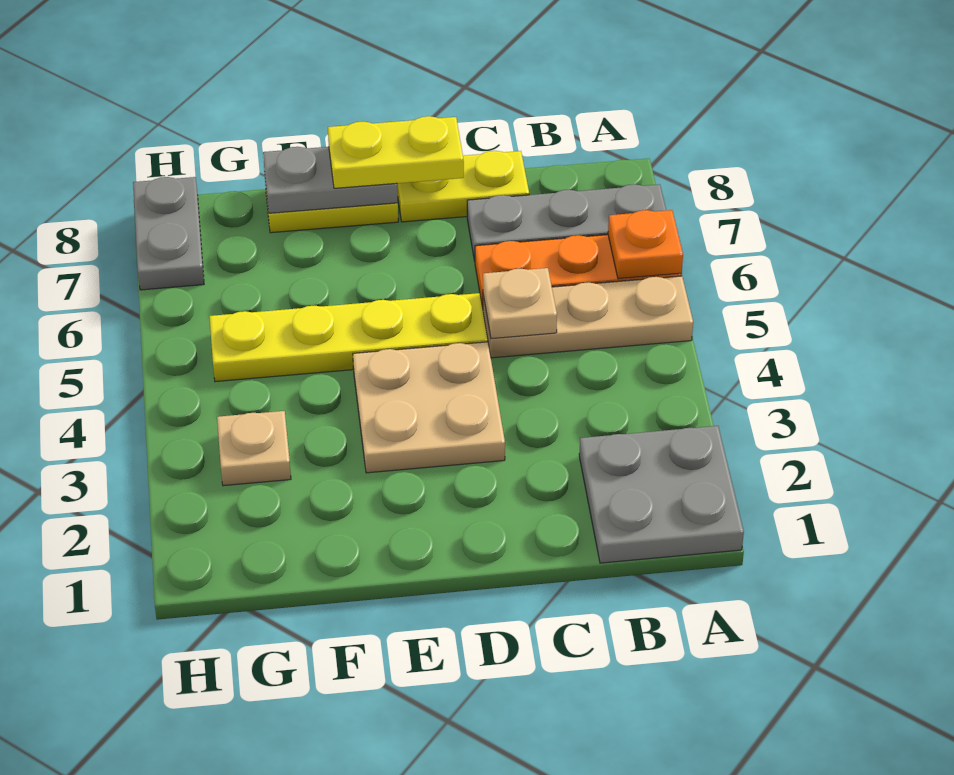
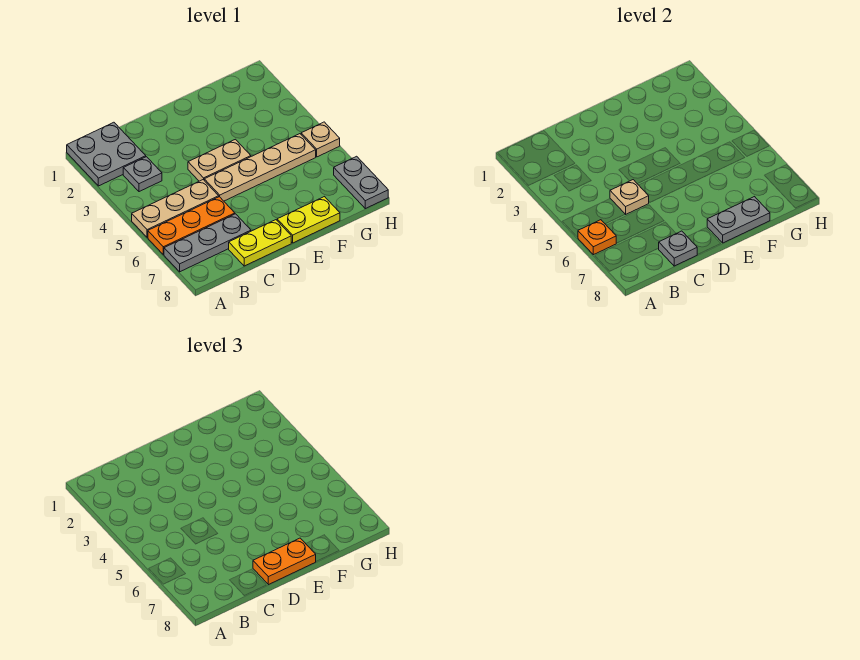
none -> grey 1x1 plate [123,157,162,192]
none -> grey 1x1 plate [659,231,697,266]
tan 2x2 plate [353,342,505,473] -> tan 1x2 plate [188,139,251,181]
yellow 1x4 plate [209,293,488,382] -> tan 1x4 plate [204,134,316,201]
yellow 1x2 plate [328,116,464,188] -> orange 1x2 plate [253,538,316,585]
tan 1x1 plate [217,411,291,486] -> tan 1x1 plate moved to [301,122,340,157]

